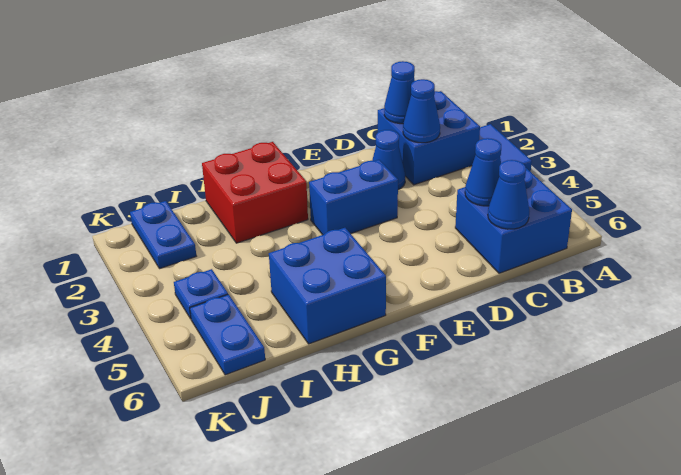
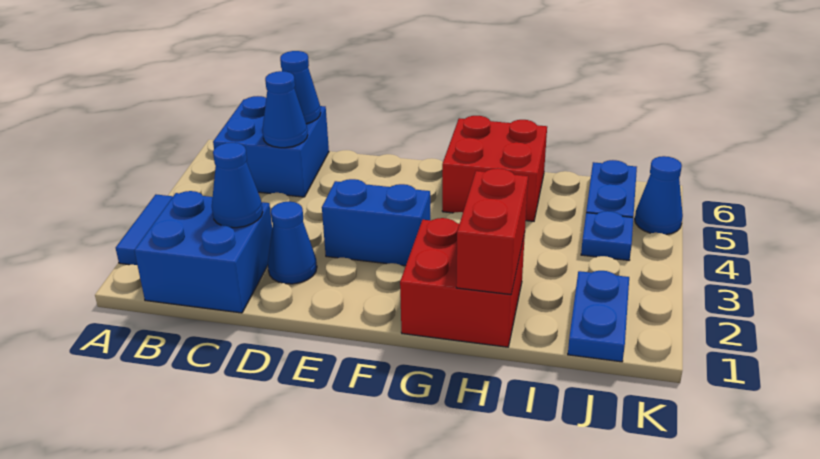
blue 1x1 cone [384,61,415,124] -> blue 1x1 cone moved to [635,156,683,235]
blue 2x2 brick [269,228,386,344] -> red 2x2 brick [442,116,547,221]
none -> red 1x2 brick [456,168,528,295]

